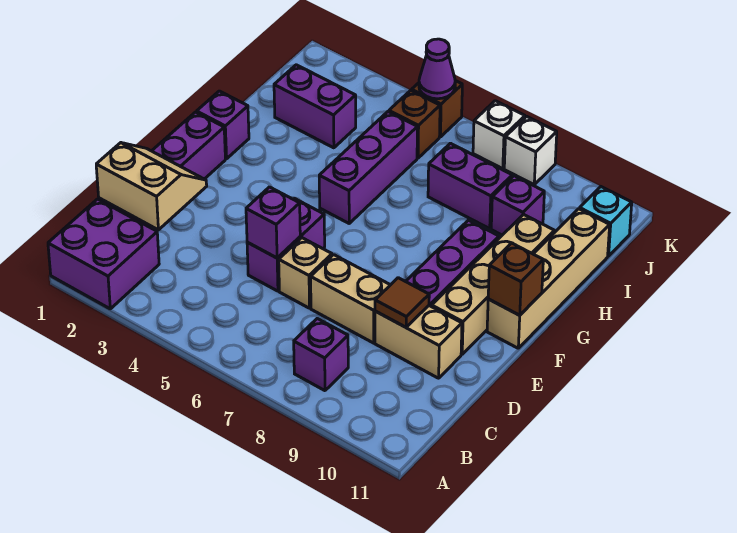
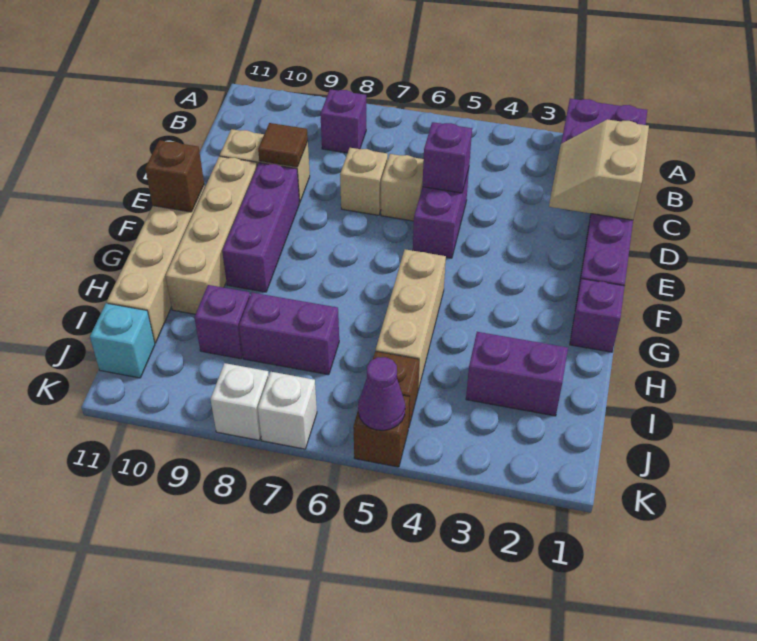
tan 2x2 slope [96,143,207,230] -> tan 2x2 slope turned to [549,119,649,220]
tan 1x2 brick [311,255,390,343] -> tan 1x1 brick [340,148,388,215]
purple 1x3 brick [319,112,417,223] -> tan 1x3 brick [376,249,446,390]

